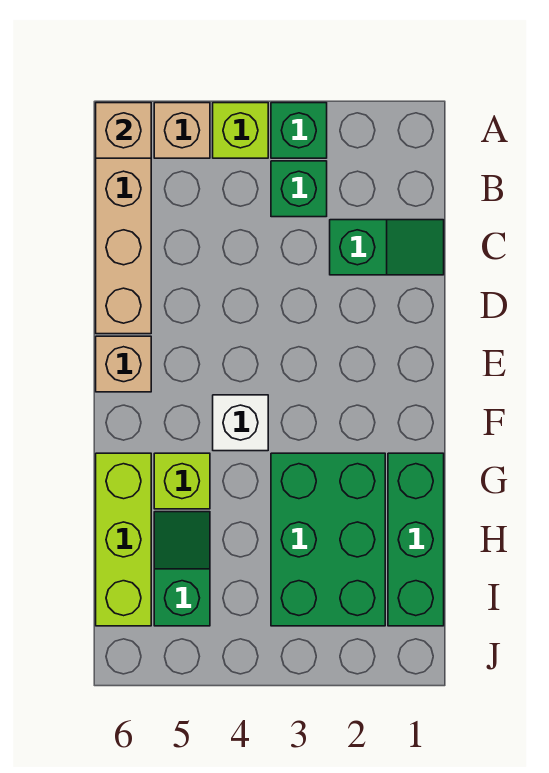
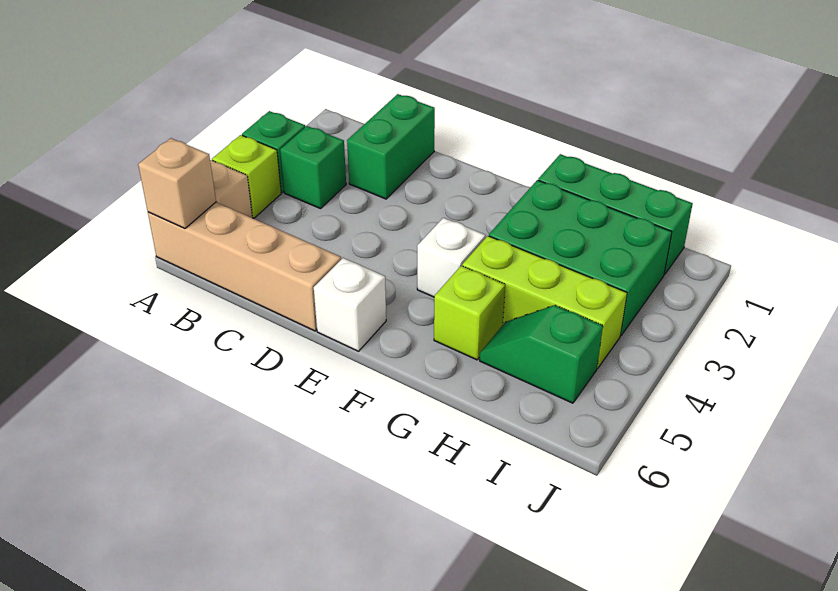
green 1x2 slope [330,220,444,275] -> green 1x2 brick [347,94,435,199]
tan 1x1 brick [96,336,151,392] -> white 1x1 brick [314,258,386,351]
lime 1x3 brick [96,453,151,626] -> lime 1x3 brick moved to [462,236,627,369]

